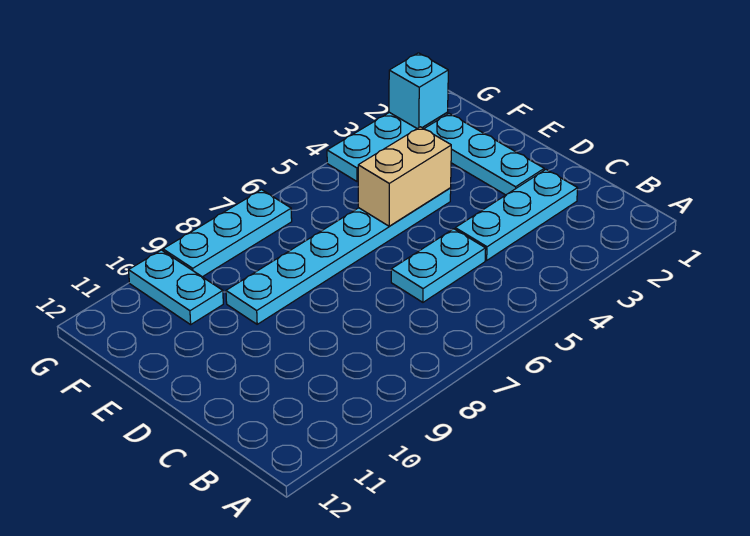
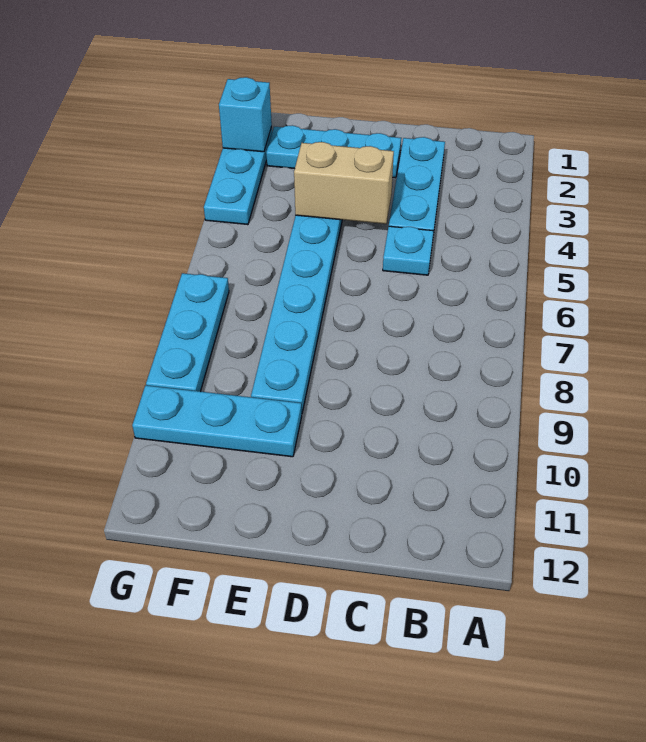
cyan 1x2 plate [391,229,486,302] -> cyan 1x1 plate [383,226,433,275]
tan 1x2 brick [358,127,451,226] -> tan 1x2 brick turned to [294,142,394,224]
cyan 1x2 plate [129,250,223,325] -> cyan 1x3 plate [132,385,302,457]

